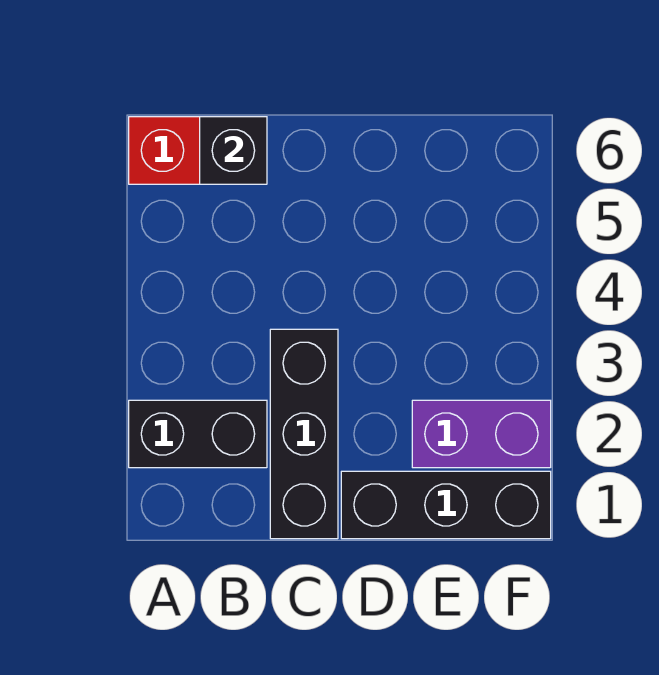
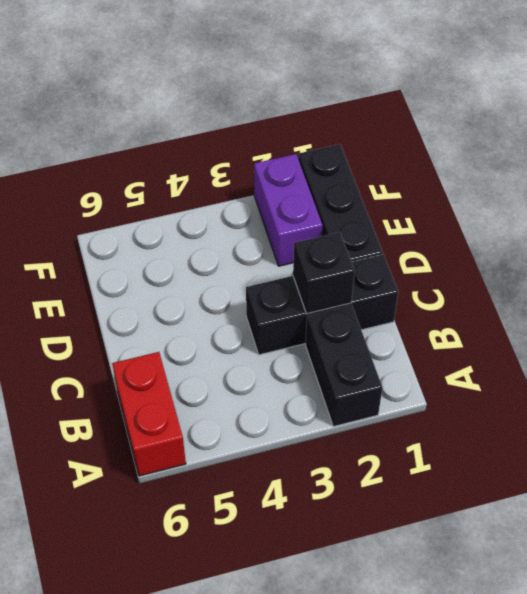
black 1x1 brick [200,117,267,184] -> black 1x1 brick moved to [293,232,355,314]

